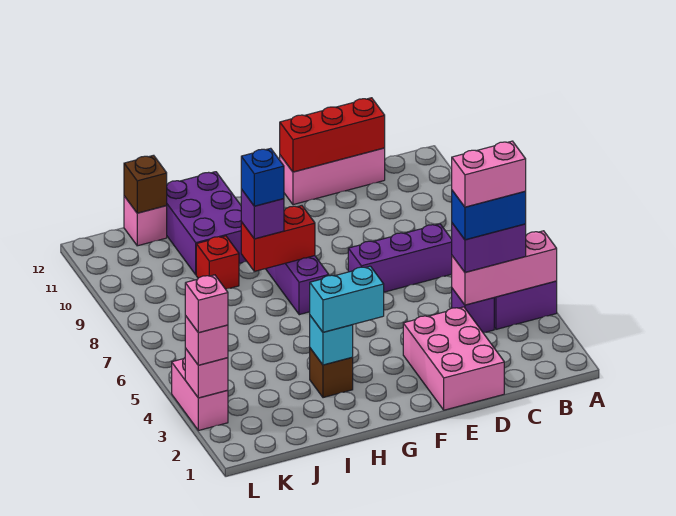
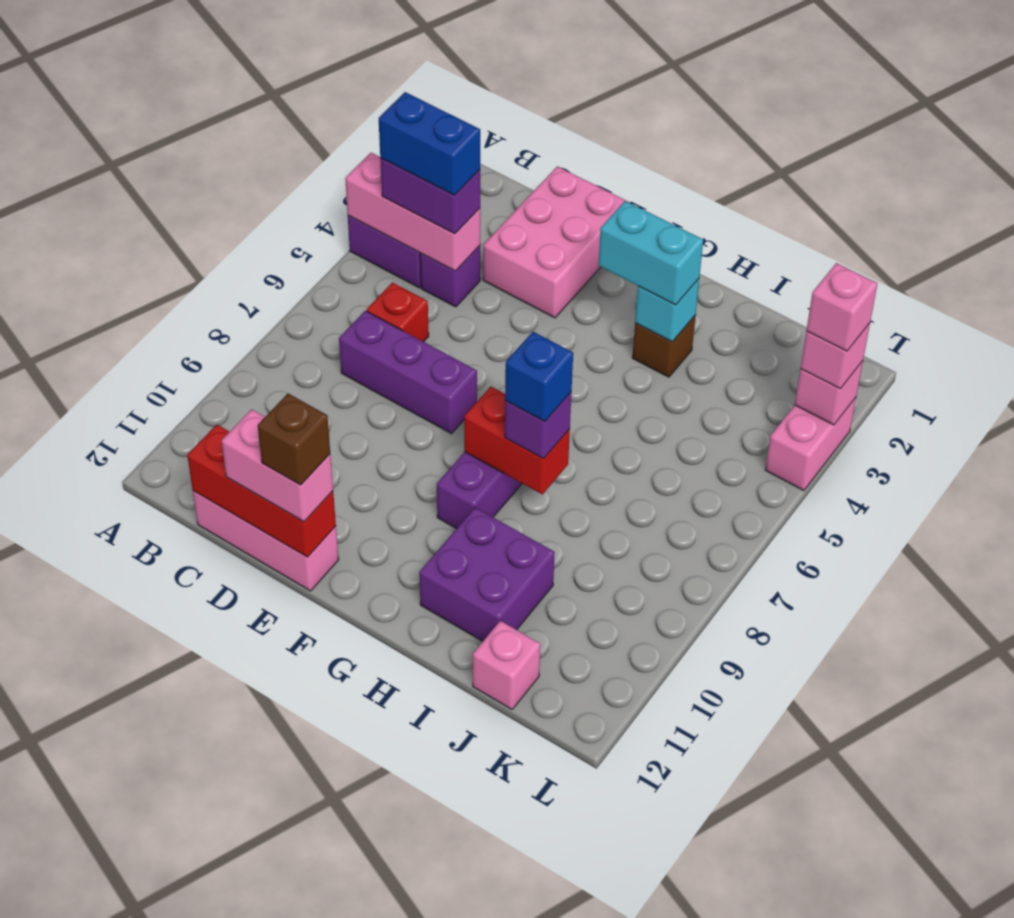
pink 1x2 brick [452,141,526,207] -> pink 1x2 brick moved to [222,409,333,522]
purple 2x3 brick [167,172,246,275] -> purple 2x2 brick [419,508,555,641]
red 1x1 brick [196,236,239,289] -> red 1x1 brick moved to [367,282,429,342]
brown 1x1 brick [124,155,167,213] -> brown 1x1 brick moved to [258,393,330,485]

